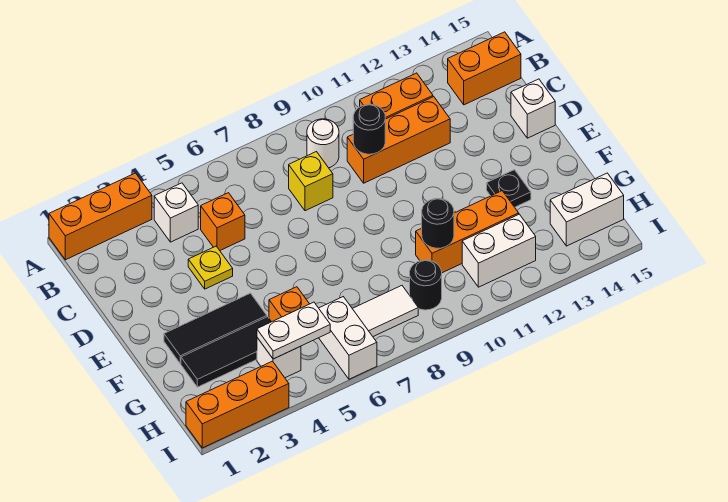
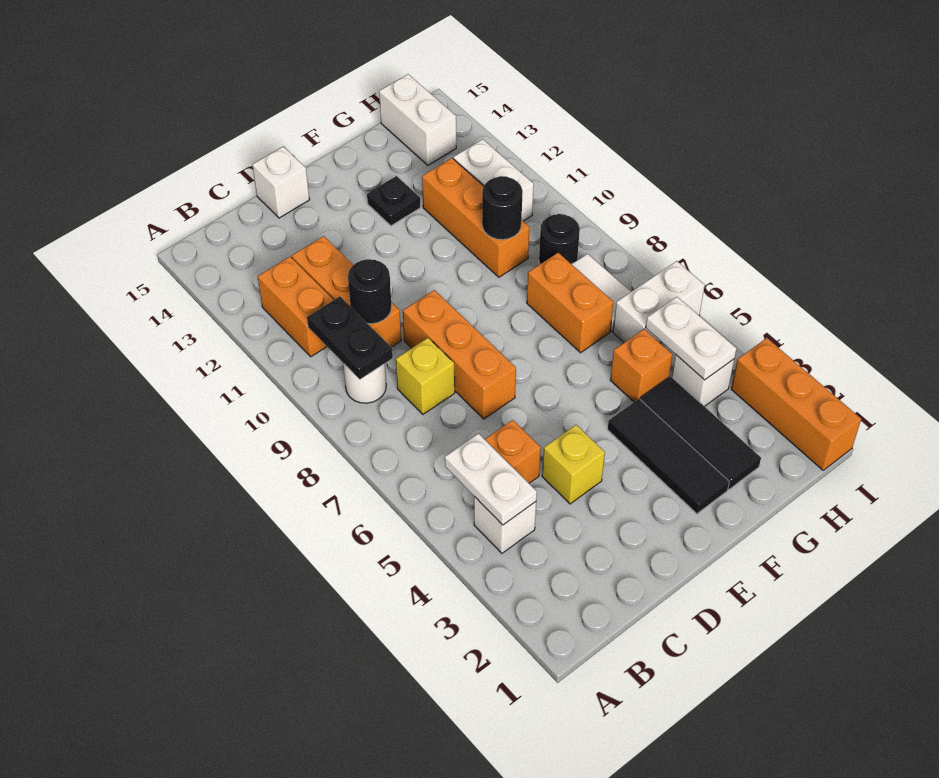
orange 1x3 brick [49,173,152,260] -> orange 1x3 brick moved to [403,290,516,419]
none -> white 1x2 plate [445,434,537,525]
none -> black 1x2 plate [307,296,393,379]
orange 1x2 brick [448,32,521,105] -> orange 1x2 brick moved to [527,253,613,353]
yellow 1x1 plate [188,246,233,289] -> yellow 1x1 brick [542,425,605,504]

